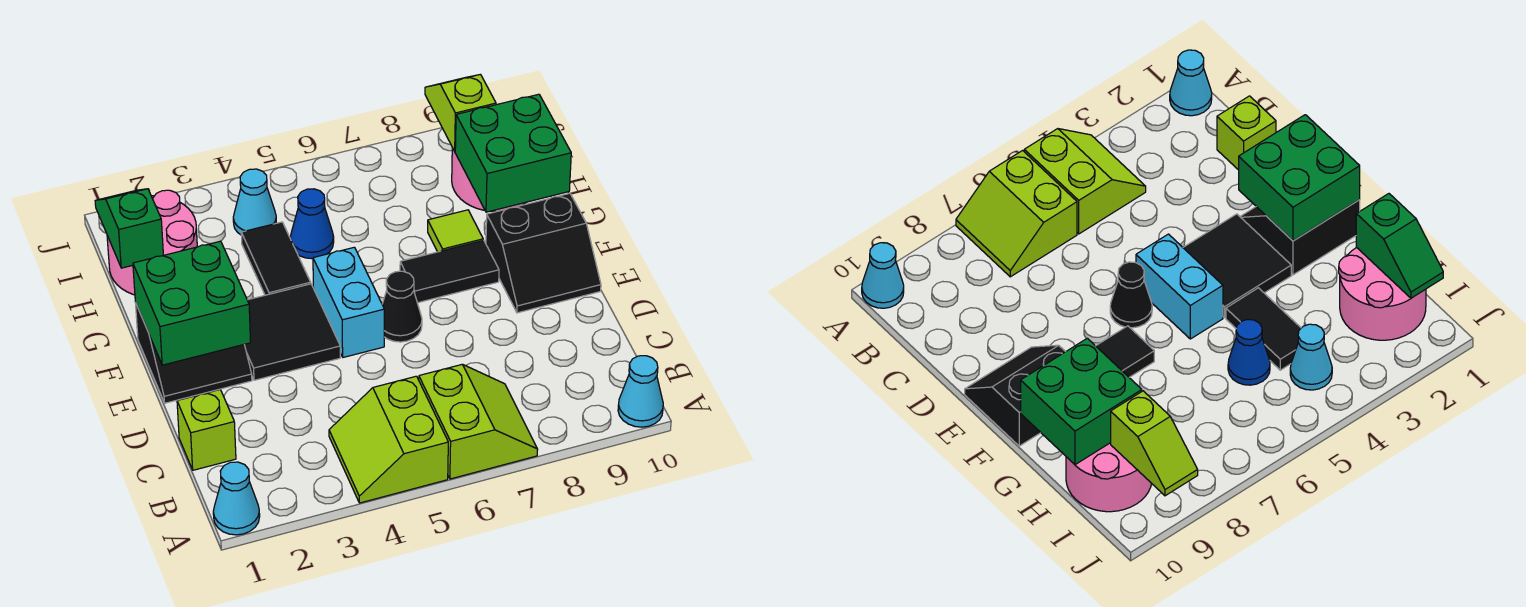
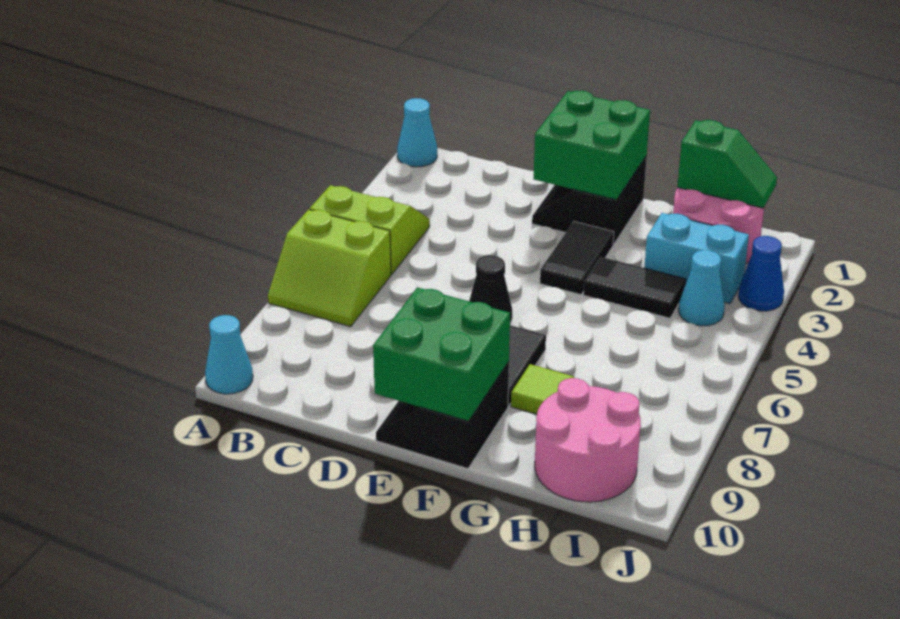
lime 1x1 brick [177,390,236,470] -> none
black 2x2 tile [244,284,340,380] -> black 1x2 tile [540,222,614,295]
cyan 1x2 brick [313,247,384,357] -> cyan 1x2 brick moved to [644,213,749,304]
green 2x2 brick [455,94,571,212] -> green 2x2 brick moved to [373,287,510,421]
blue 1x1 cone [290,189,334,259] -> blue 1x1 cone moved to [738,236,784,311]
lime 1x2 slope [425,74,496,151] -> none

